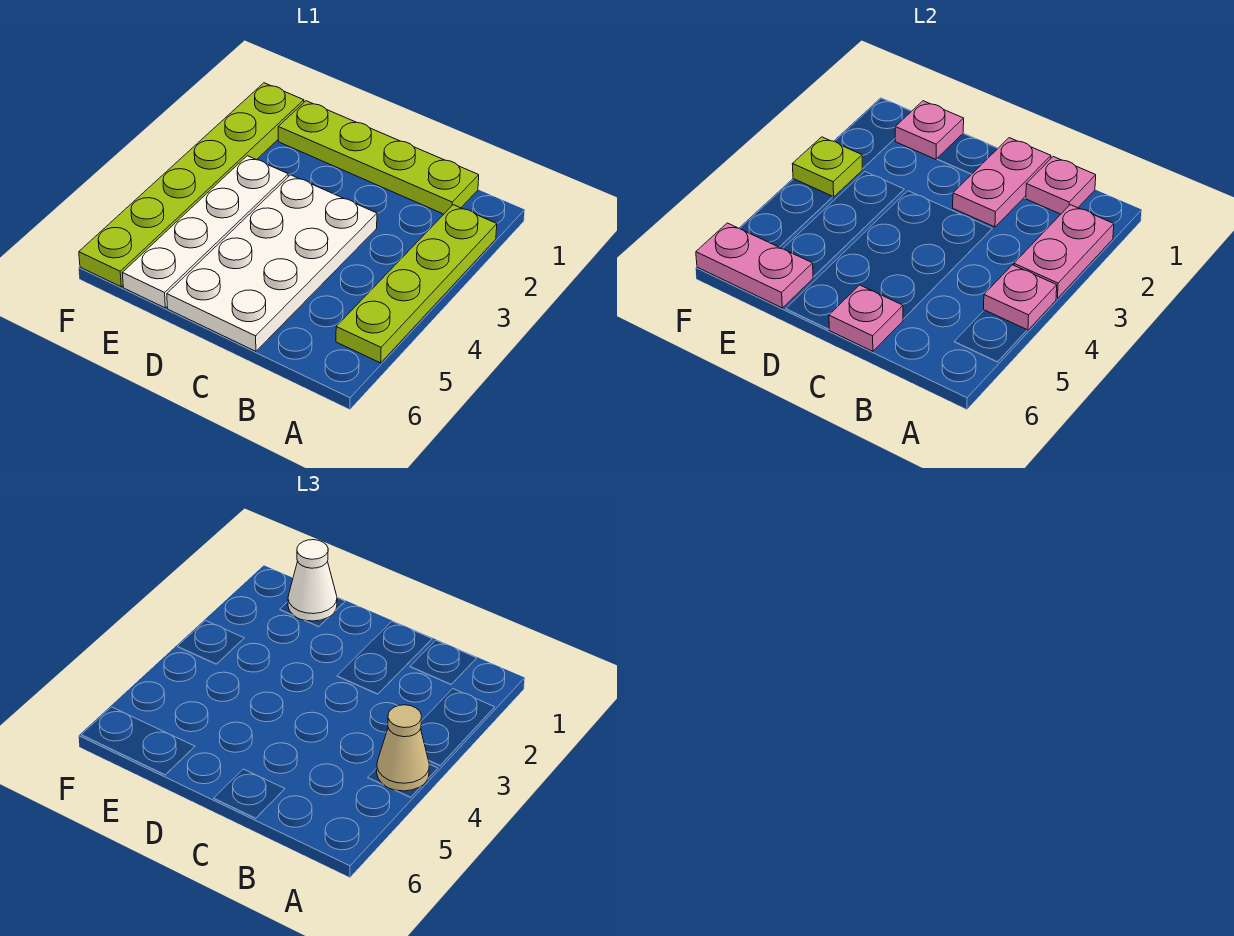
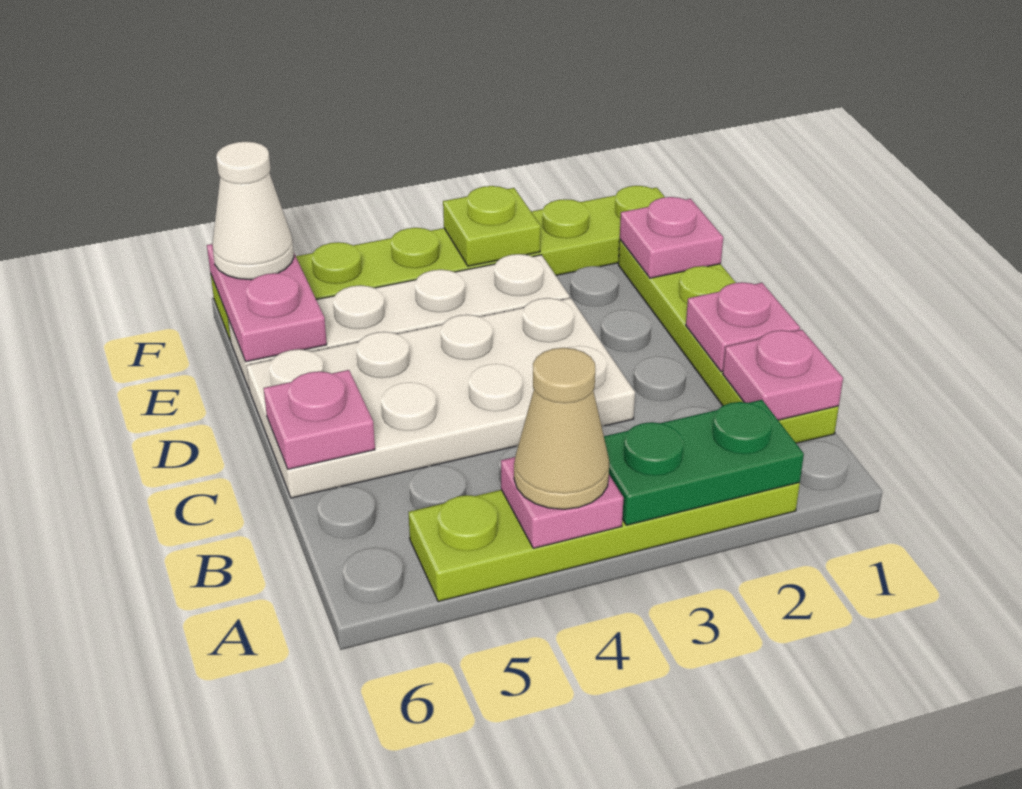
pink 1x2 plate [1014,205,1114,298] -> green 1x2 plate [604,400,804,525]
pink 1x2 plate [953,138,1051,227] -> pink 1x1 plate [686,282,800,372]
white 1x1 cone [288,540,337,621] -> white 1x1 cone moved to [212,141,294,280]

